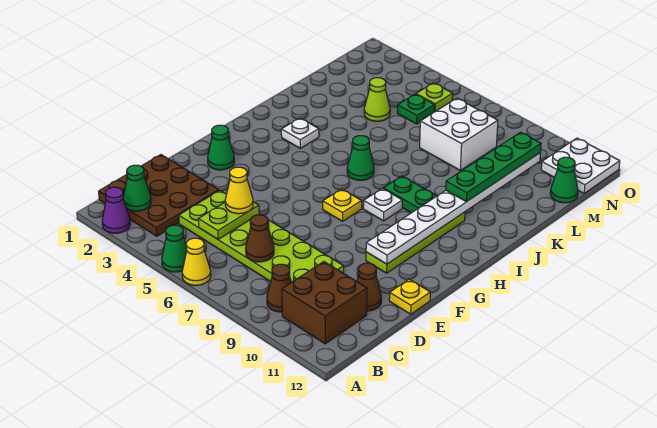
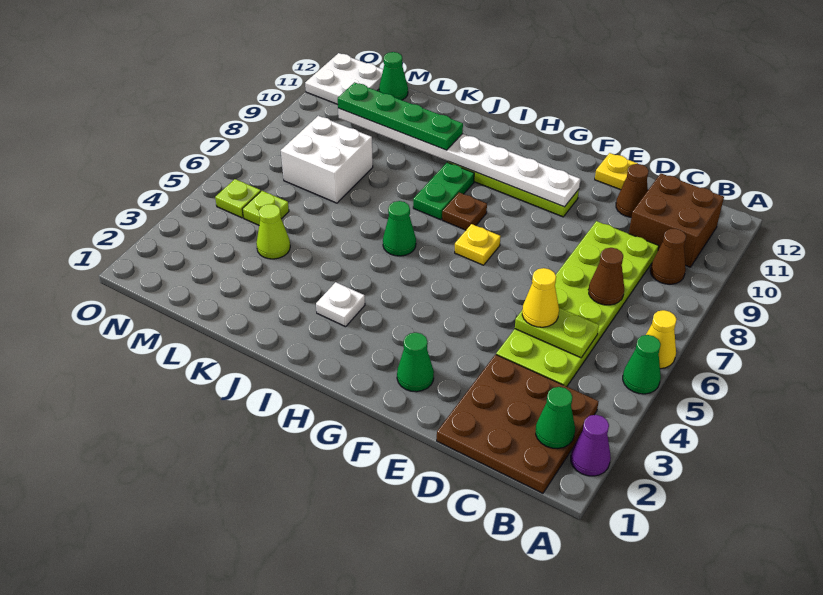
white 1x1 plate [363,188,402,221] -> brown 1x1 plate [442,192,487,230]
green 1x1 plate [397,94,434,124] -> lime 1x1 plate [242,191,289,225]

